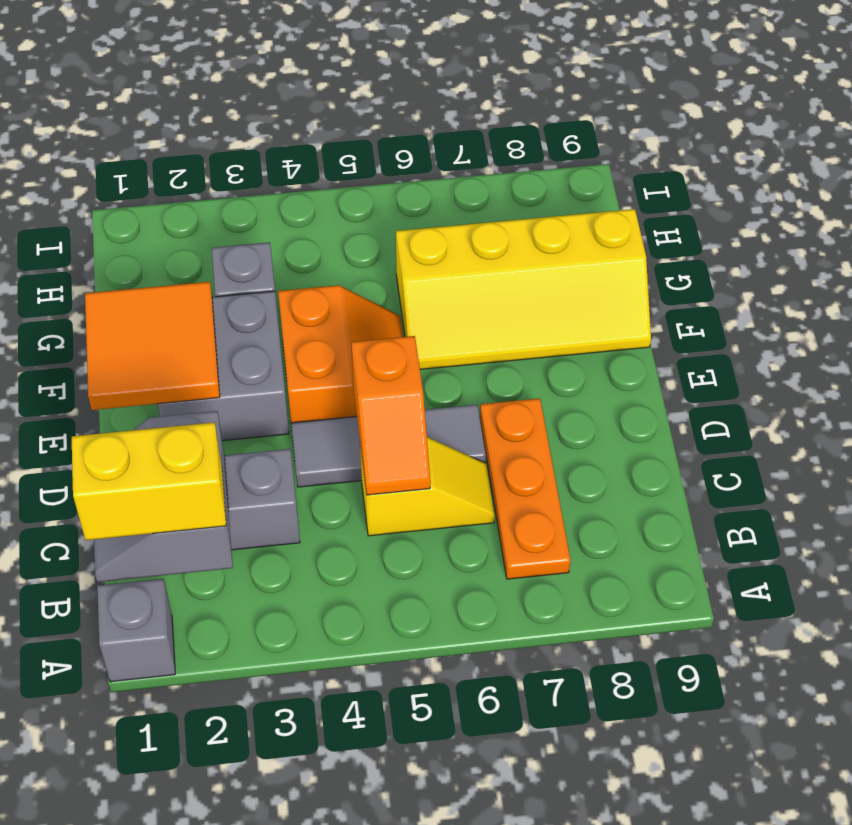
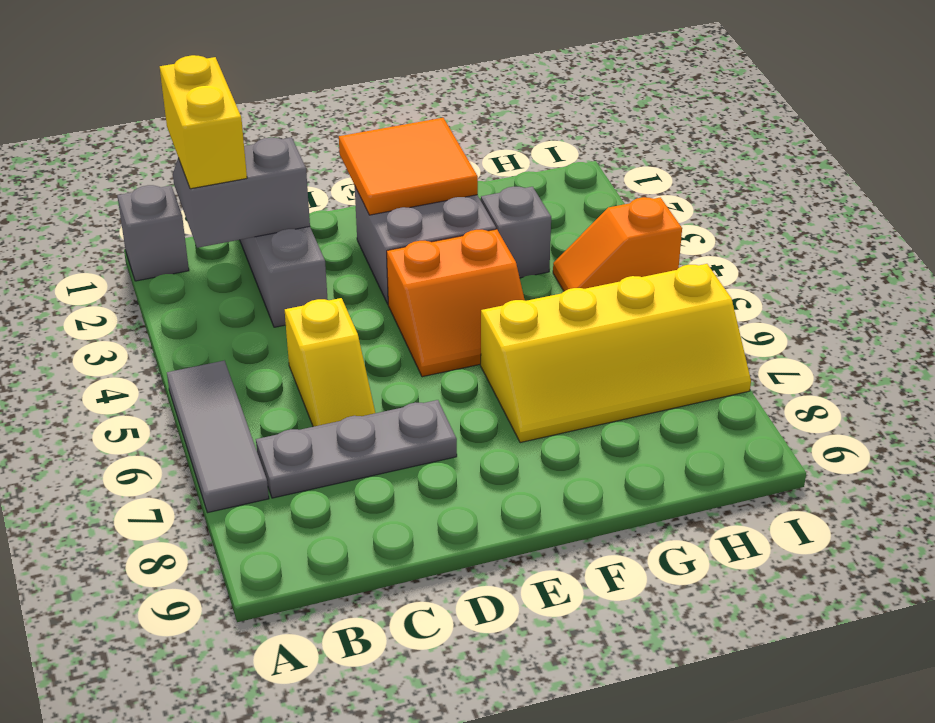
orange 1x3 plate [480,398,571,579] -> grey 1x3 plate [256,400,457,498]
orange 1x2 slope [351,336,431,495] -> orange 1x2 slope moved to [553,197,682,291]
grey 1x3 tile [291,405,486,487] -> grey 1x3 tile moved to [167,361,269,513]
yellow 2x4 slope [396,209,651,369] -> yellow 2x4 slope turned to [481,264,751,443]

